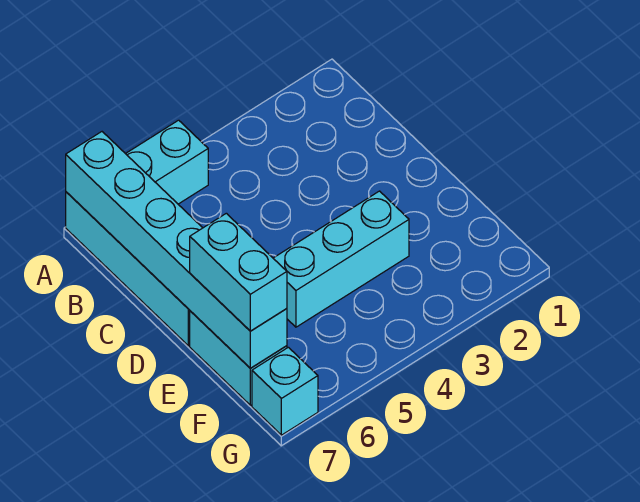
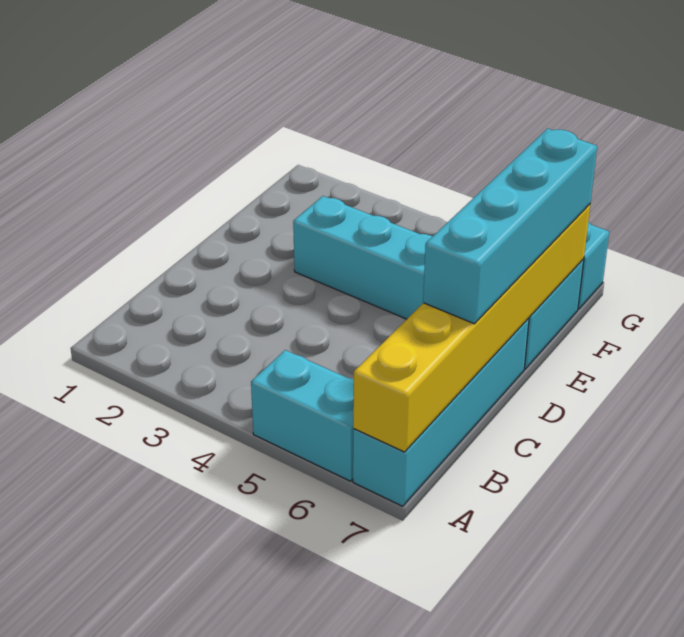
cyan 1x6 brick [66,132,287,368] -> yellow 1x6 brick [353,204,590,452]
cyan 1x2 brick [190,213,287,331] -> cyan 1x4 brick [423,129,597,324]

